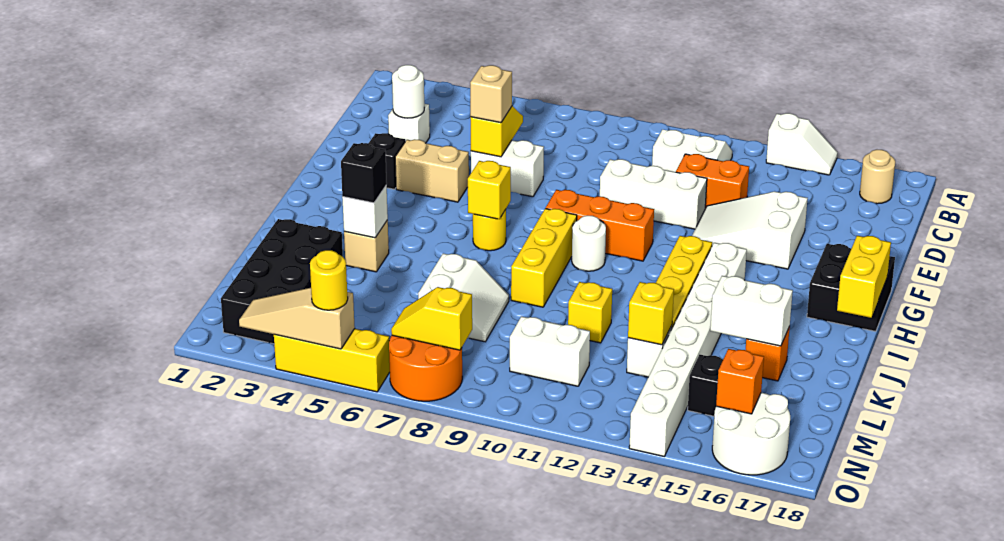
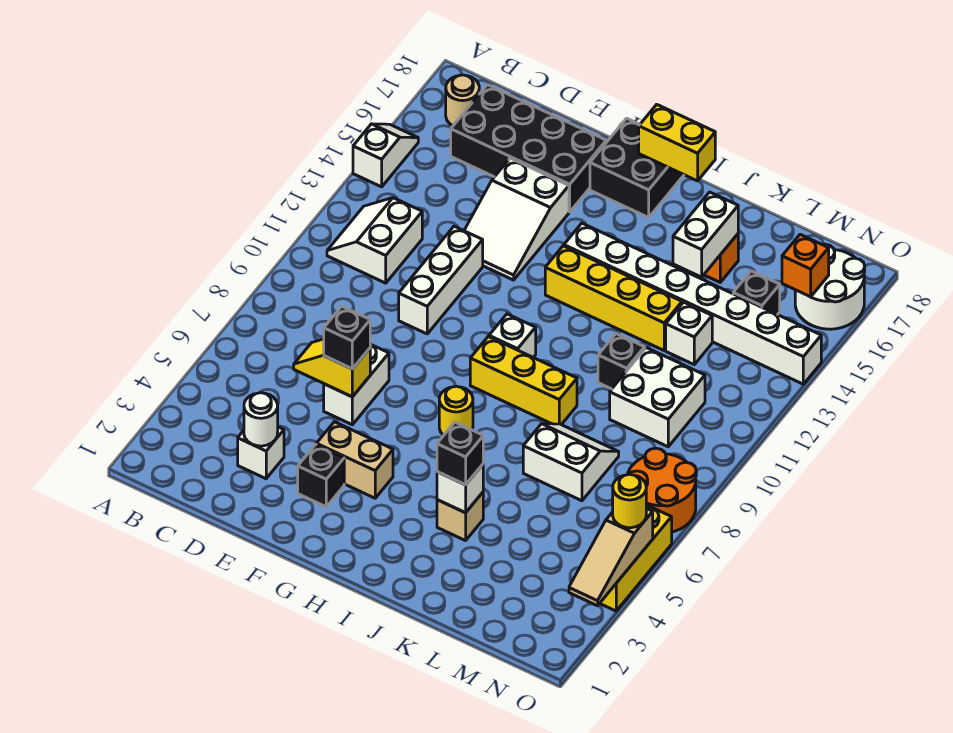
orange 1x2 brick [676,154,749,208] -> none
tan 1x1 brick [470,65,512,123] -> black 1x1 brick [324,306,370,369]
tan 1x2 brick [395,139,469,202] -> tan 1x2 brick turned to [316,422,393,498]
orange 1x3 brick [546,190,654,261] -> none
yellow 1x1 brick [468,161,511,219] -> none
white 1x1 round brick [572,215,606,271] -> white 1x1 brick [489,314,536,357]
black 2x4 brick [221,219,343,344] -> black 2x4 brick moved to [451,85,606,212]
yellow 1x1 brick [568,282,612,343] -> black 1x1 brick [598,334,645,389]
yellow 1x1 brick [628,282,674,345] -> none
white 1x2 brick [510,316,590,386] -> white 2x2 brick [610,348,705,447]
yellow 1x2 slope [391,287,472,350] -> none

